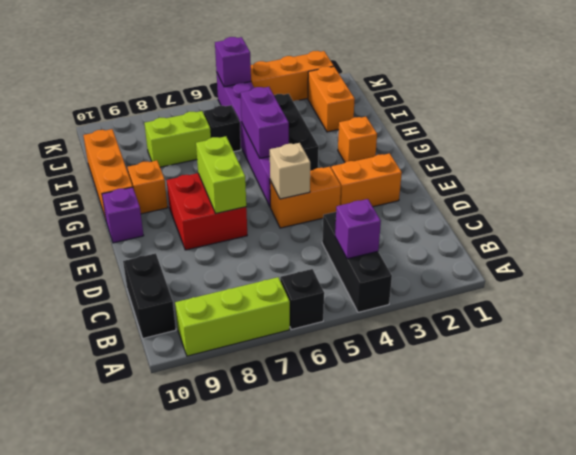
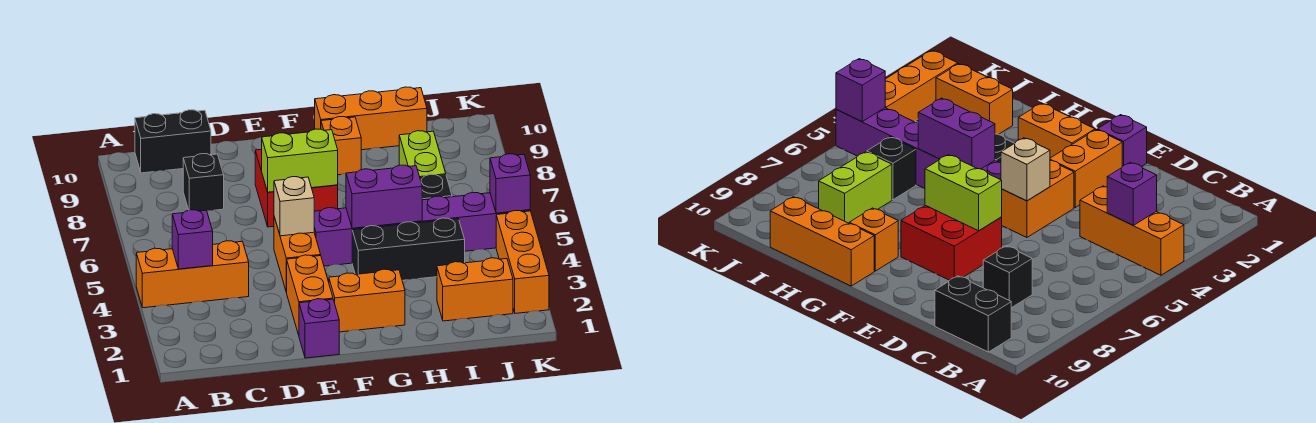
black 1x3 brick [322,212,392,312] -> orange 1x3 brick [136,241,249,308]
black 1x1 brick [280,269,324,330] -> black 1x1 brick moved to [183,154,224,211]
lime 1x3 brick [175,277,290,356] -> none
purple 1x1 brick [102,187,144,243] -> purple 1x1 brick moved to [299,299,339,358]
orange 1x1 brick [338,117,377,162] -> orange 1x2 brick [329,269,405,332]

